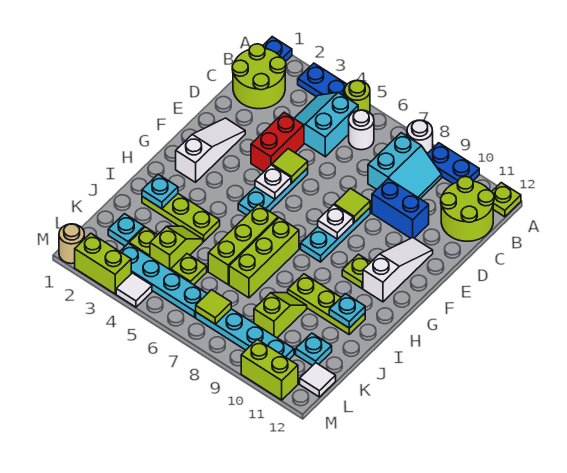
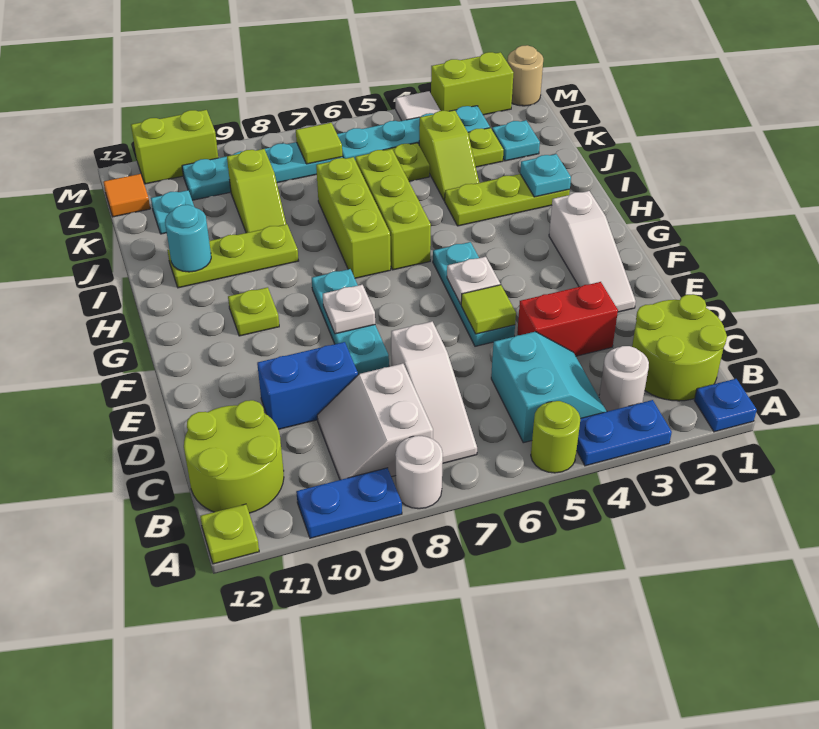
white 1x1 round brick [349,110,374,150] -> white 1x1 round brick moved to [599,346,649,411]
cyan 2x2 slope [368,133,442,199] -> white 2x2 slope [317,363,433,480]
red 1x2 brick [251,112,304,172] -> red 1x2 brick turned to [517,282,618,356]
lime 1x1 tile [334,188,370,223] -> none
white 1x3 slope [363,238,433,302] -> white 1x3 slope moved to [391,321,477,463]
cyan 1x1 plate [329,294,365,328] -> cyan 1x1 round brick [165,205,211,272]
white 1x1 tile [300,363,336,397] -> orange 1x1 tile [103,174,150,217]

